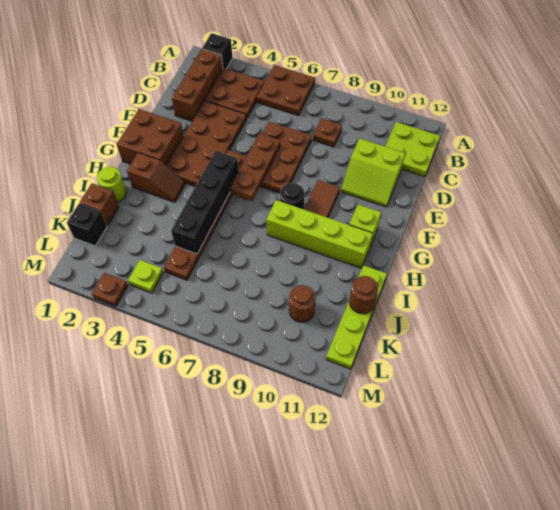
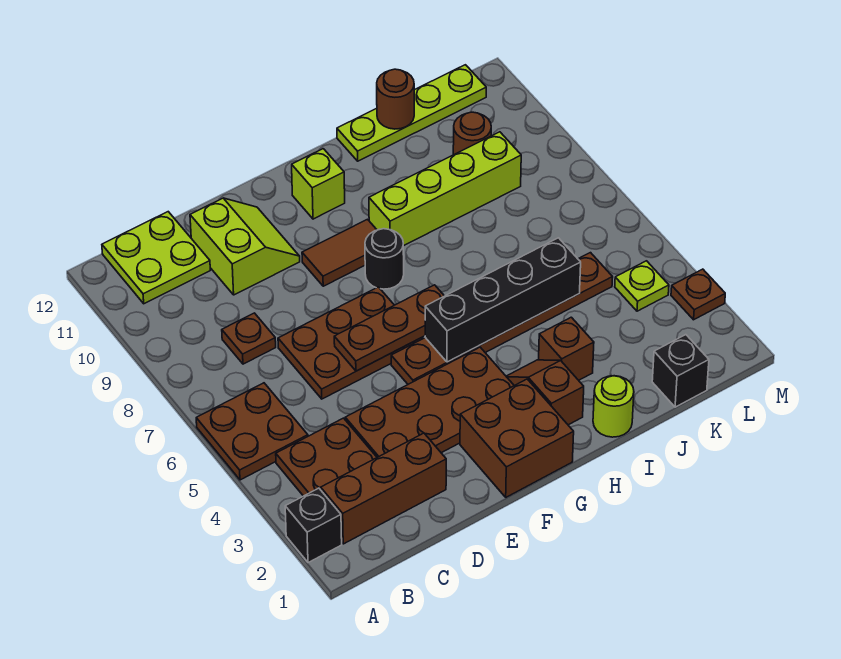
lime 1x4 brick [266,200,373,268] -> lime 1x4 brick turned to [369,132,521,246]
brown 1x1 brick [80,183,119,226] -> brown 1x1 brick moved to [539,317,594,380]

